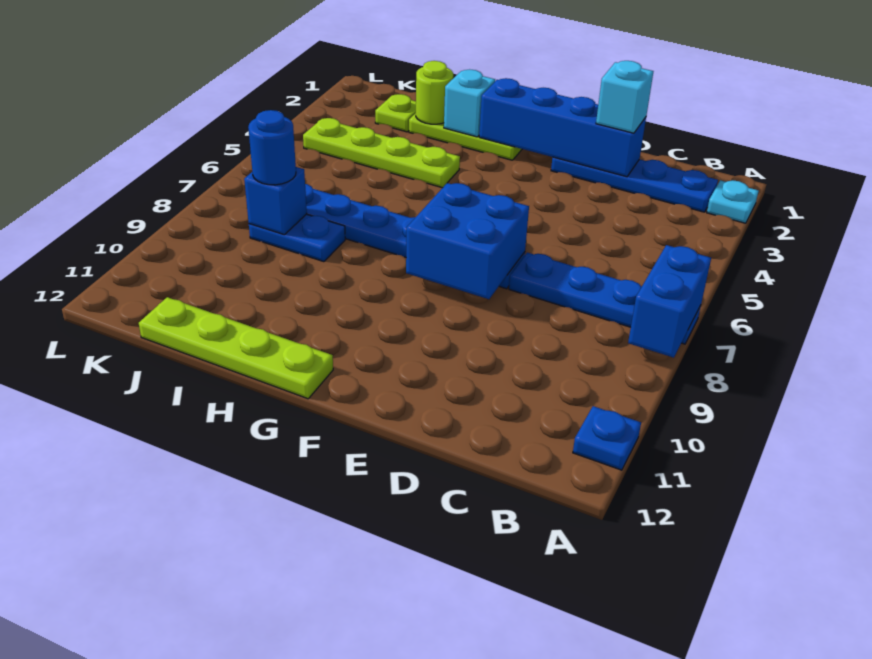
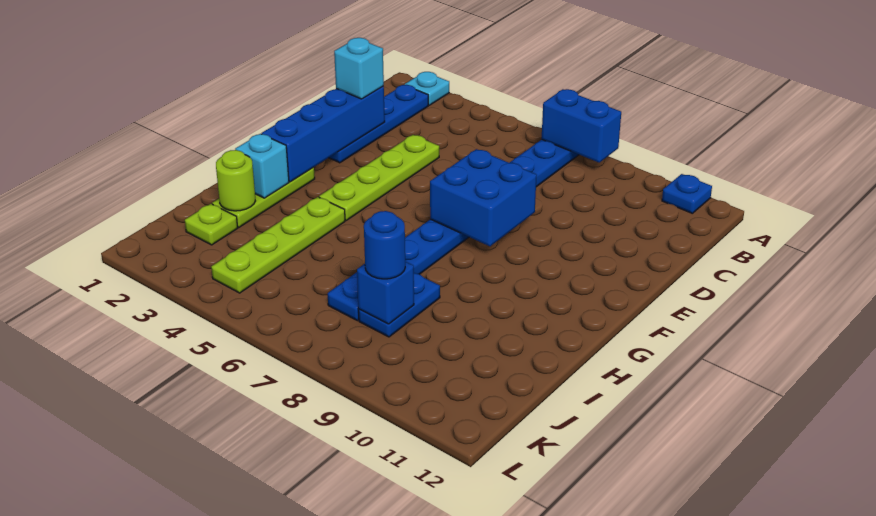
lime 1x4 plate [139,297,333,399] -> lime 1x4 plate moved to [319,135,439,220]

